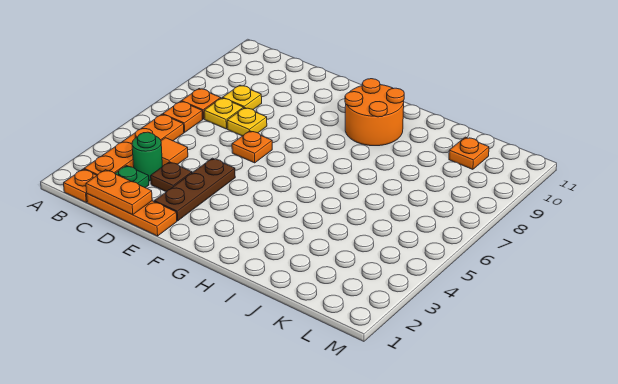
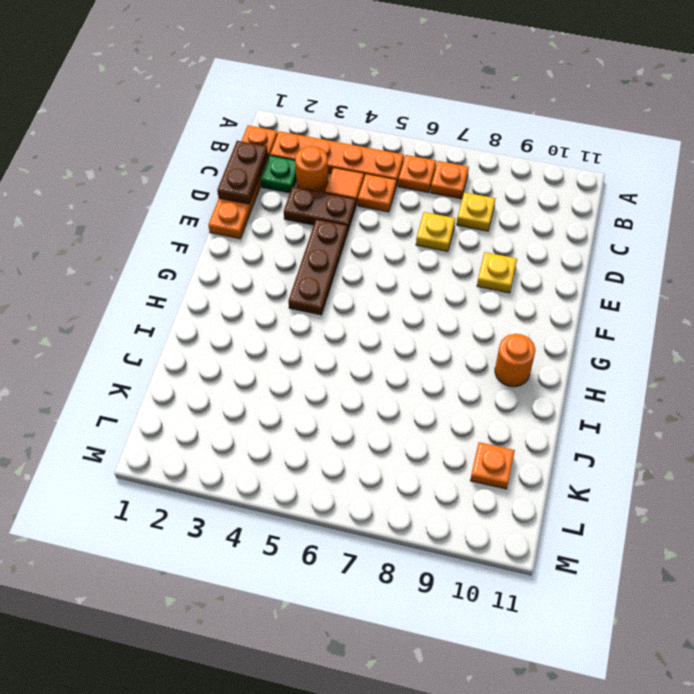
orange 1x2 plate [86,170,152,215] -> brown 1x2 plate [217,141,268,204]
green 1x1 round brick [132,132,162,181] -> orange 1x1 round brick [295,146,329,193]
yellow 1x1 plate [204,98,244,129] -> yellow 1x1 plate moved to [477,252,517,293]
brown 1x1 plate [151,162,192,192] -> brown 1x2 plate [284,187,356,231]
brown 1x3 plate [154,158,235,221] -> brown 1x3 plate turned to [288,219,348,315]
orange 1x1 plate [232,131,272,163] -> orange 1x1 plate moved to [358,174,396,212]
orange 2x2 round brick [345,79,404,146] -> orange 1x1 round brick [495,334,535,387]

